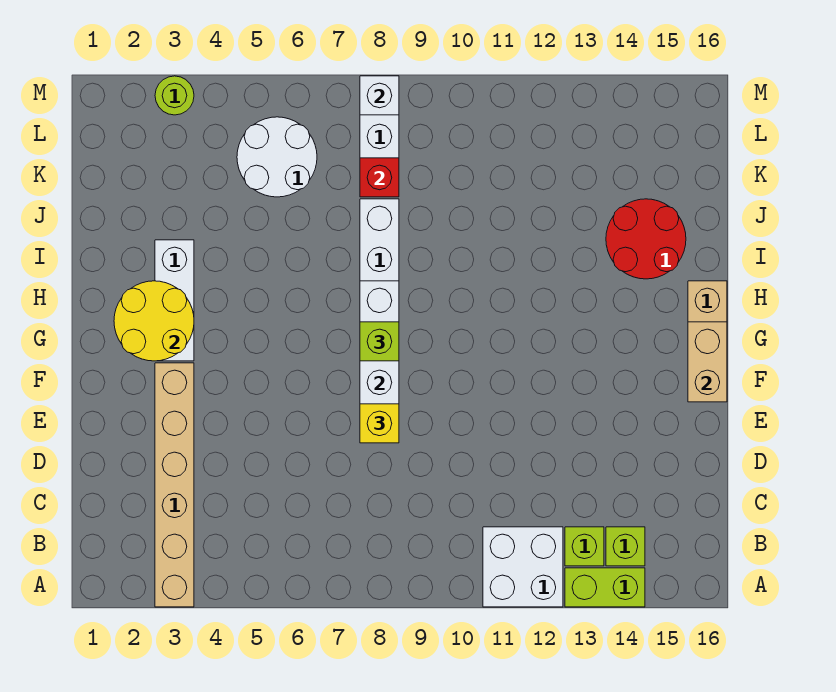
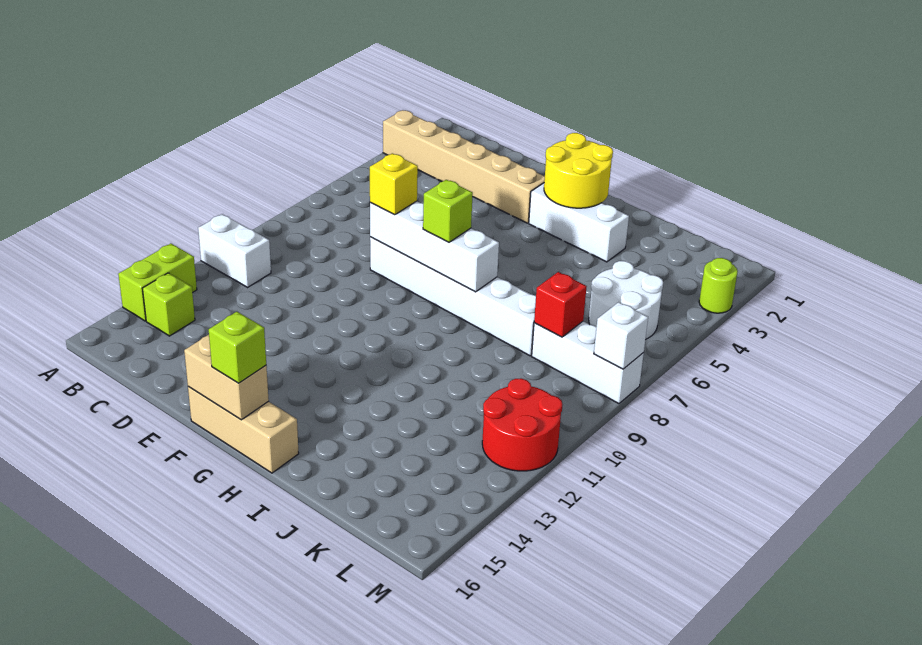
white 2x2 brick [483,527,563,607] -> white 1x2 brick [198,214,271,287]
lime 1x1 brick [565,527,604,566] -> lime 1x1 brick moved to [209,312,266,383]
red 2x2 round brick [606,199,686,279] -> red 2x2 round brick moved to [482,378,562,471]

